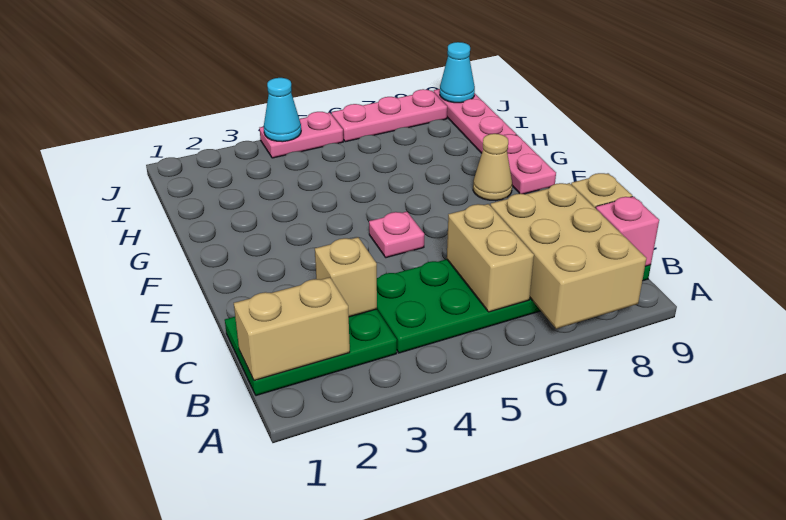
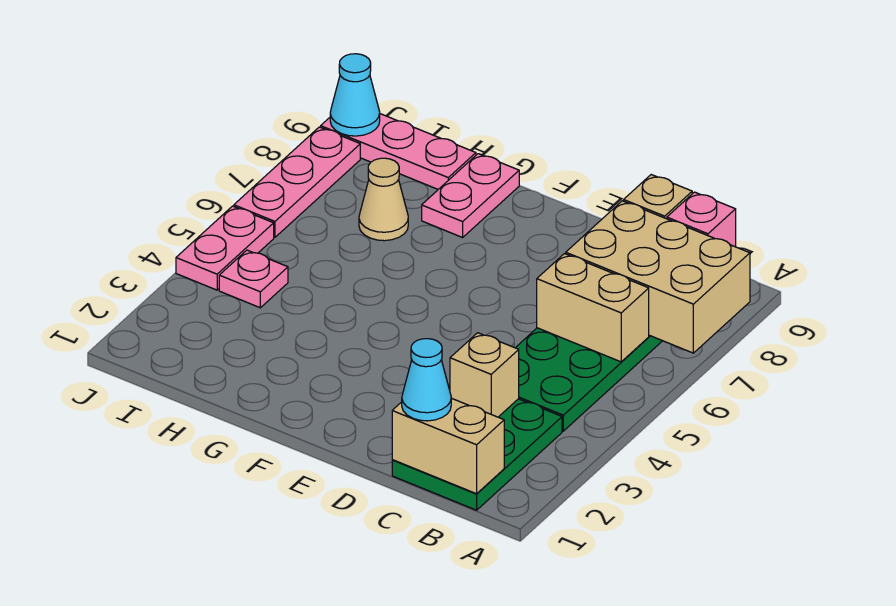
tan 1x2 brick [234,277,350,381] -> tan 1x2 brick turned to [392,398,504,494]
pink 1x1 plate [369,212,424,258] -> pink 1x1 plate moved to [219,250,288,308]
tan 1x1 cone [473,134,512,201] -> tan 1x1 cone moved to [359,158,408,241]
pink 1x2 plate [504,134,556,194] -> pink 1x2 plate turned to [422,154,519,237]
cyan 1x1 cone [264,78,301,142] -> cyan 1x1 cone moved to [402,339,451,421]

